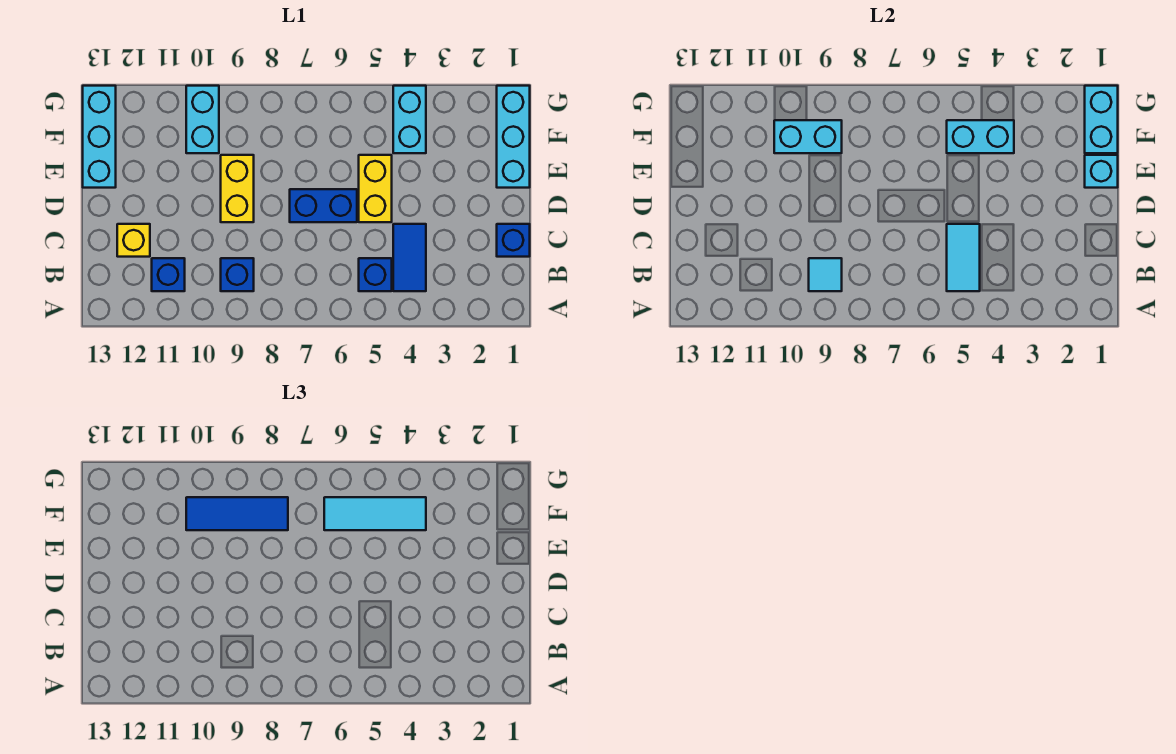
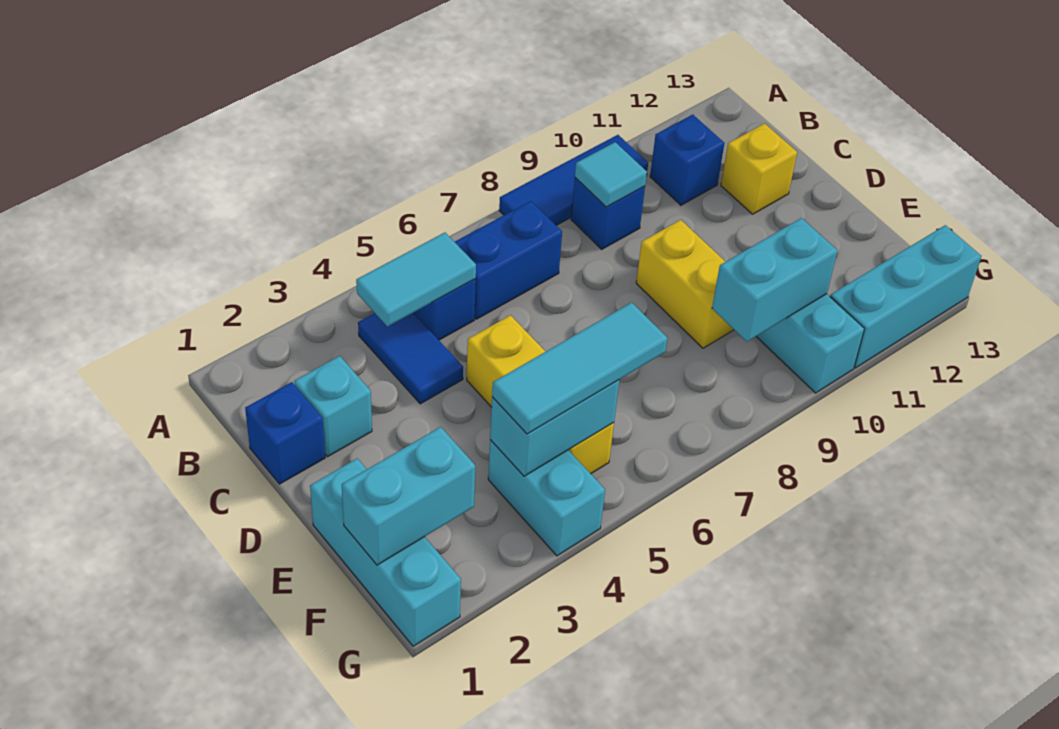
cyan 1x2 tile [947,224,980,291] -> cyan 1x2 tile turned to [356,233,476,326]
yellow 1x2 brick [359,155,392,222] -> yellow 1x3 brick [467,315,614,474]
blue 1x2 brick [290,189,357,222] -> blue 1x2 brick moved to [455,201,562,319]
cyan 1x1 brick [1085,155,1118,188] -> cyan 1x1 brick moved to [294,356,372,457]
cyan 1x3 brick [83,86,116,188] -> cyan 1x3 brick turned to [830,225,981,368]
cyan 1x2 brick [1085,86,1118,153] -> cyan 1x2 brick turned to [342,427,475,565]
blue 1x3 tile [186,497,288,530] -> blue 1x3 tile moved to [499,135,648,225]

